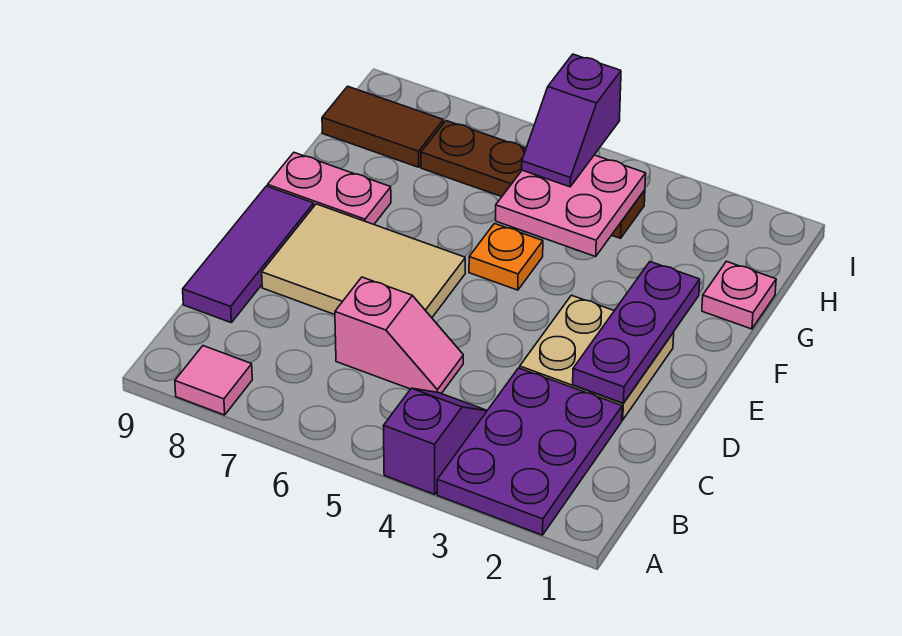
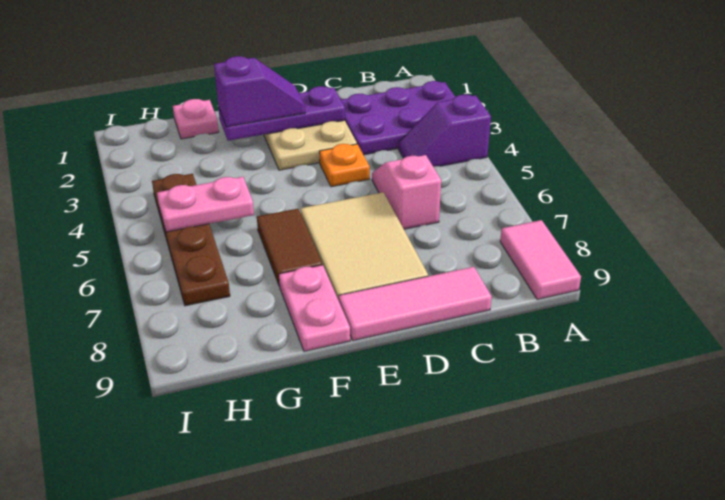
pink 1x1 tile [175,346,252,415] -> pink 1x2 tile [500,220,581,299]
purple 1x3 tile [183,186,314,322] -> pink 1x3 tile [339,267,492,341]
orange 1x1 plate [469,224,543,290] -> orange 1x1 plate moved to [319,144,370,187]
pink 2x2 plate [496,155,646,256] -> pink 1x2 plate [157,177,254,232]
purple 1x2 slope [522,54,621,187] -> purple 1x2 slope moved to [214,56,305,127]
brown 1x2 tile [322,86,443,167] -> brown 1x2 tile moved to [257,209,322,286]

